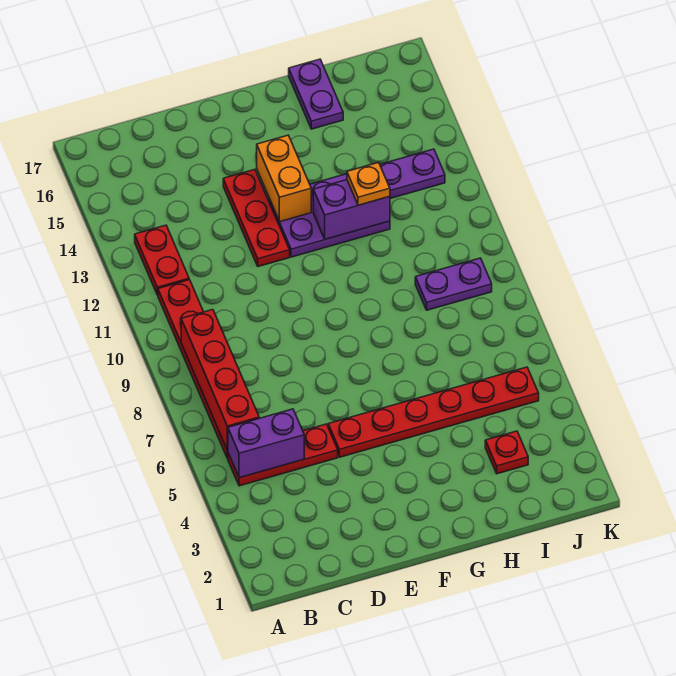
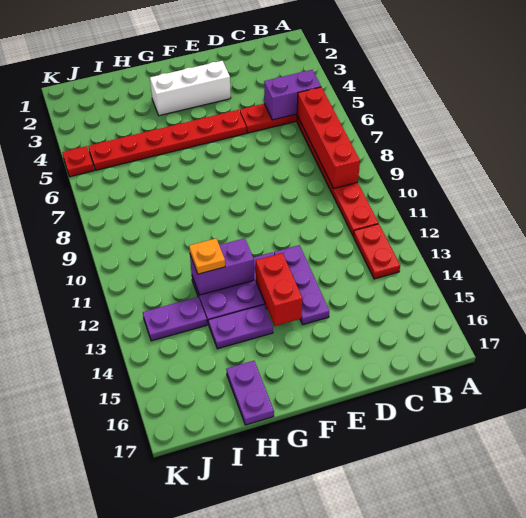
none -> white 1x3 brick [150,61,231,116]
red 1x3 plate [223,169,290,267] -> purple 1x3 plate [274,245,329,325]
orange 1x2 brick [257,135,311,222] -> red 1x2 brick [256,253,302,326]
red 1x1 plate [485,431,528,474] -> red 1x1 plate moved to [62,146,94,177]
purple 1x2 plate [415,258,492,310] -> purple 1x2 plate moved to [209,305,273,349]

